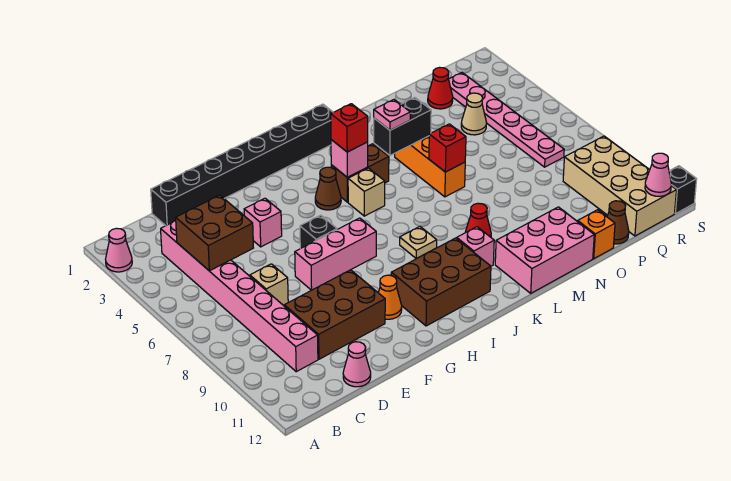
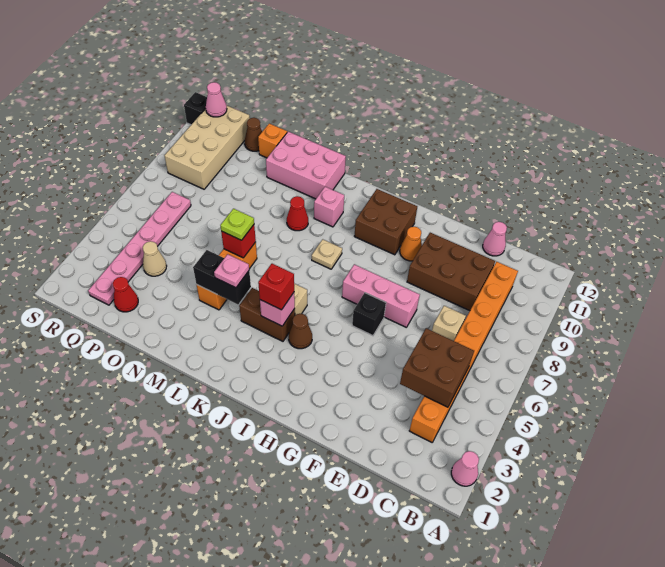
pink 1x8 brick [161,221,318,372] -> orange 1x8 brick [409,262,518,442]
black 1x8 brick [151,104,333,226] -> none
pink 1x1 brick [244,198,282,247] -> none
brown 2x3 brick [391,238,491,326] -> brown 2x2 brick [354,189,417,255]
none -> lime 1x1 plate [220,209,254,240]

